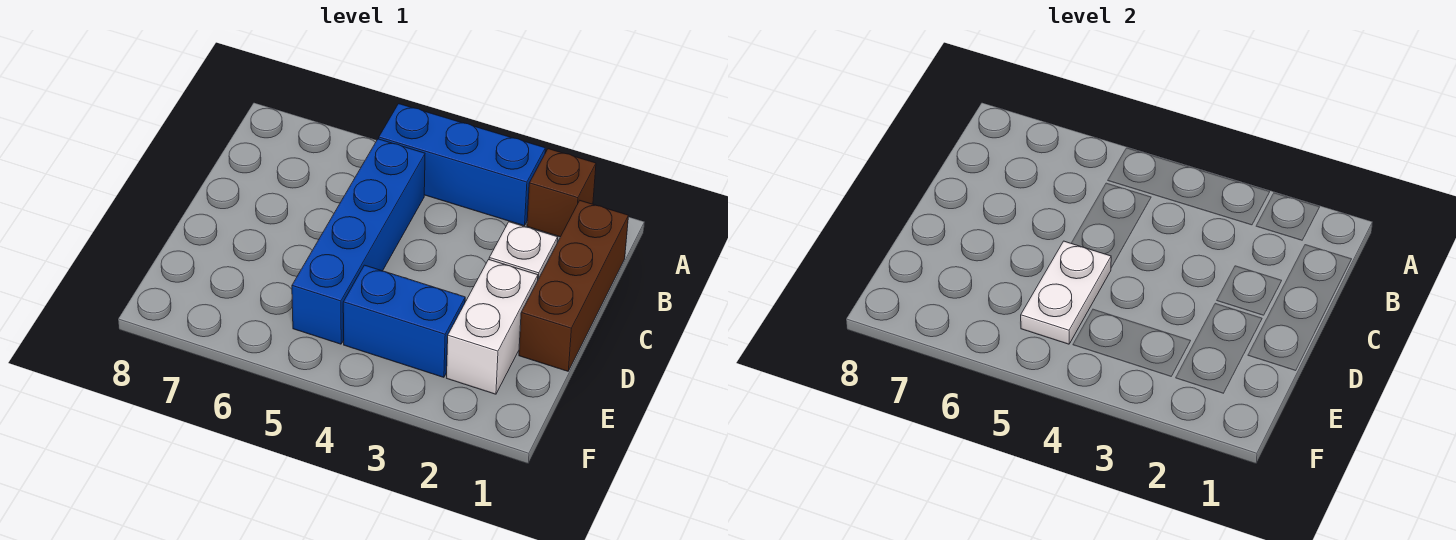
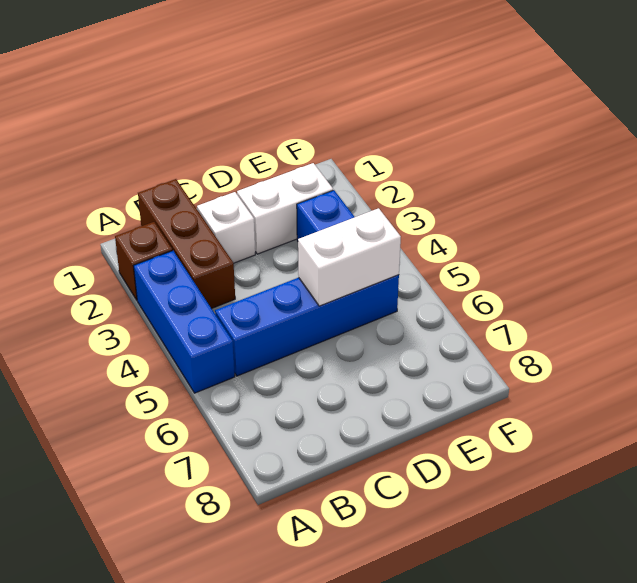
brown 1x3 brick [519,201,629,371] -> brown 1x3 brick turned to [138,179,235,308]
white 1x2 plate [1021,241,1111,344] -> white 1x2 brick [298,208,401,306]

